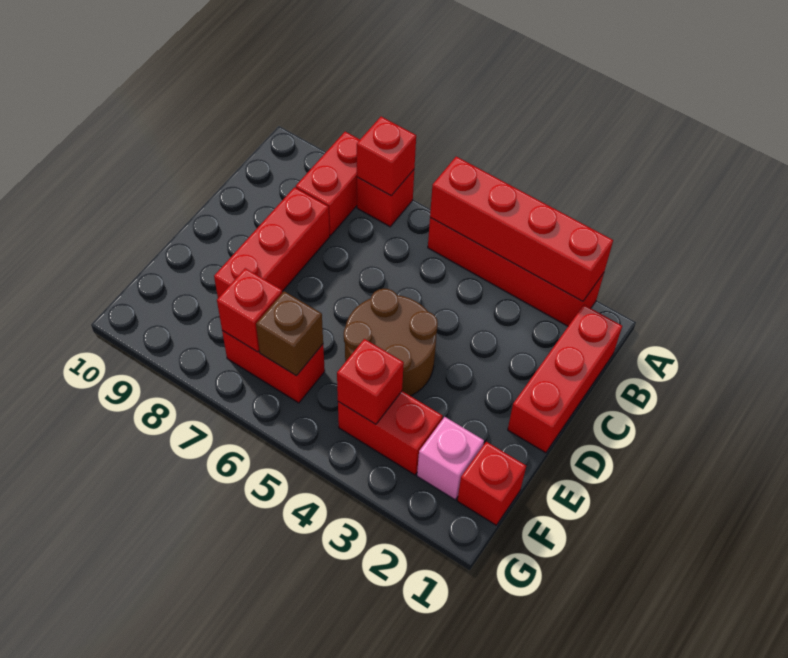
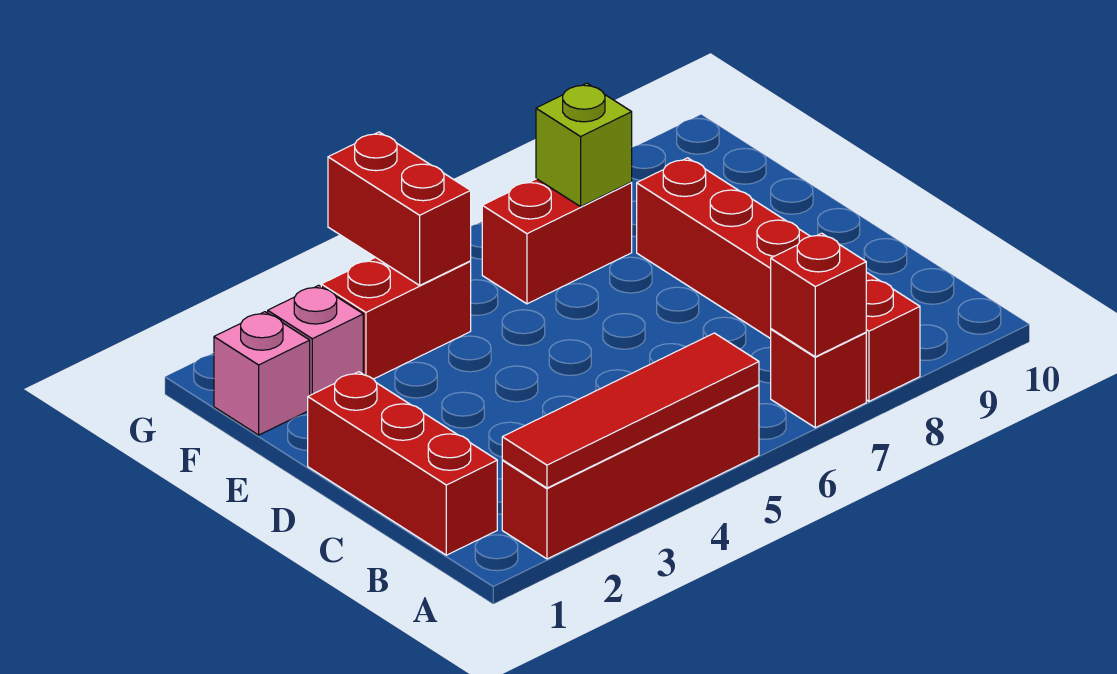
red 1x4 brick [430,157,613,301] -> red 1x4 tile [502,333,759,488]
brown 2x2 round brick [344,289,438,396] -> none
red 1x1 brick [457,442,526,525] -> pink 1x1 brick [214,312,310,435]
red 1x1 brick [337,339,404,424] -> red 1x2 brick [328,132,471,285]
brown 1x1 brick [256,291,323,376] -> none
red 1x1 brick [217,268,282,352] -> lime 1x1 brick [536,83,632,207]

